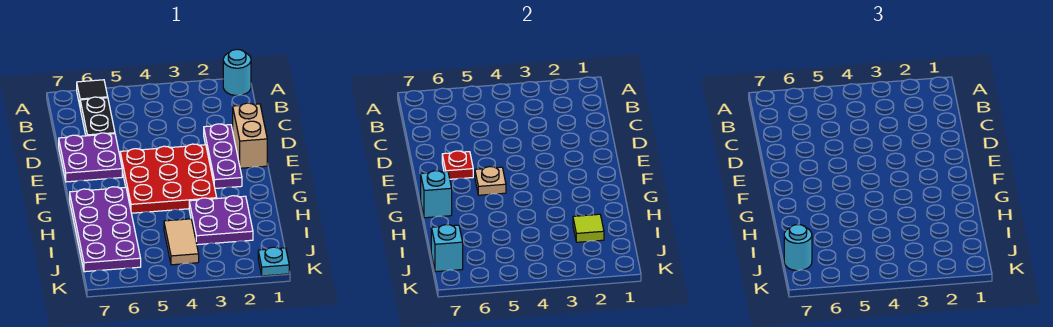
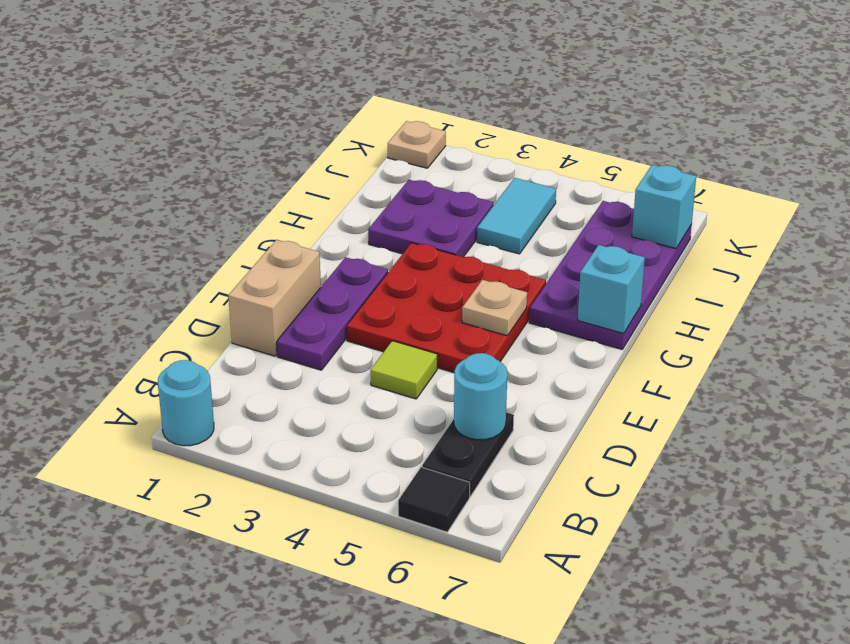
purple 2x2 plate [59,133,122,182] -> none
red 1x1 plate [442,151,473,179] -> none
lime 1x1 tile [573,214,604,242] -> lime 1x1 tile moved to [371,341,437,399]
tan 1x2 tile [164,219,199,265] -> cyan 1x2 tile [477,178,556,254]
cyan 1x1 round brick [784,225,812,271] -> cyan 1x1 round brick moved to [454,353,507,440]
cyan 1x1 plate [258,247,289,276] -> tan 1x1 plate [388,121,446,168]

